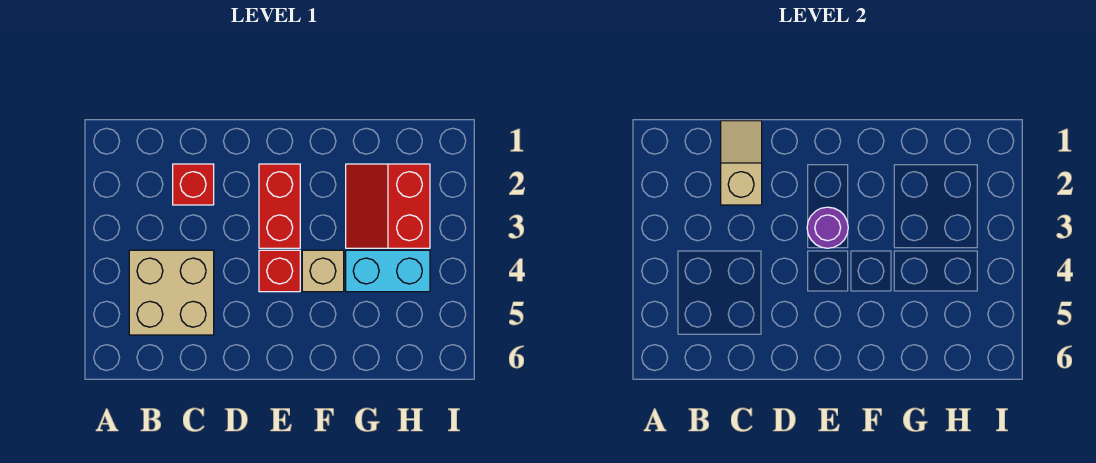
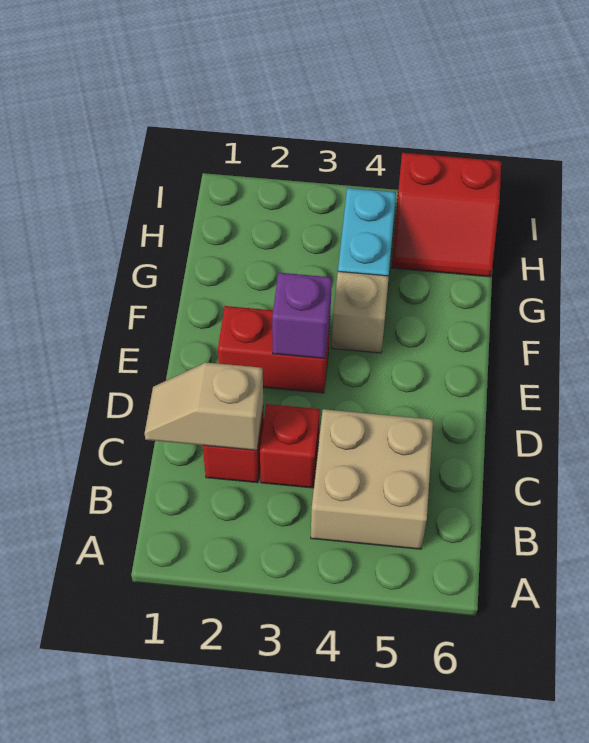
purple 1x1 round brick [807,207,848,248] -> purple 1x1 brick [272,273,332,359]
red 1x1 brick [259,250,300,292] -> red 1x1 brick moved to [260,404,320,488]
red 2x2 slope [346,164,430,248] -> red 2x2 slope moved to [392,153,501,277]

